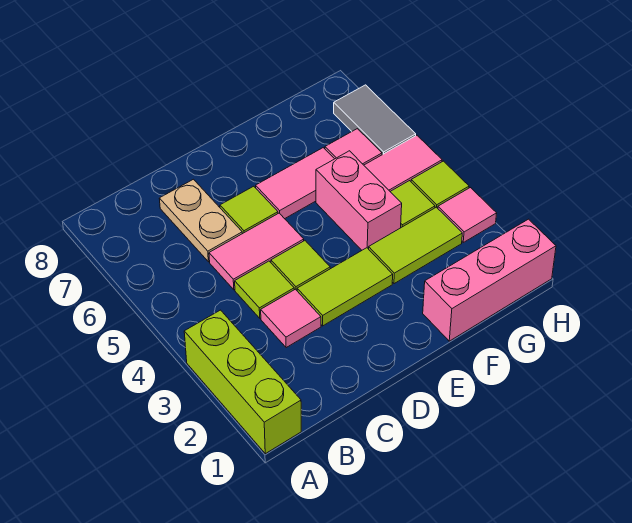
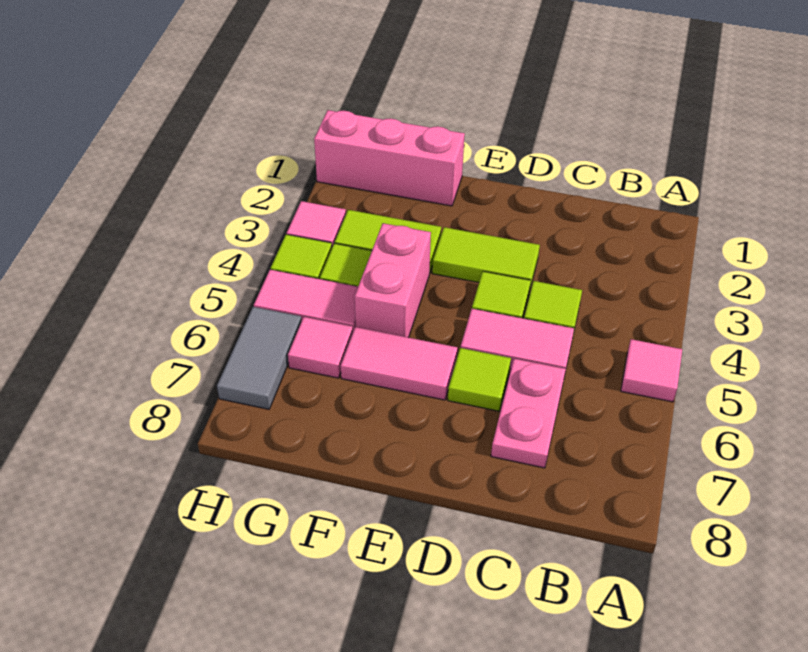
lime 1x3 brick [184,310,301,454] -> none
pink 1x1 tile [261,289,321,348] -> pink 1x1 tile moved to [621,339,682,402]
tan 1x2 plate [159,179,242,262] -> pink 1x2 plate [491,359,566,468]

